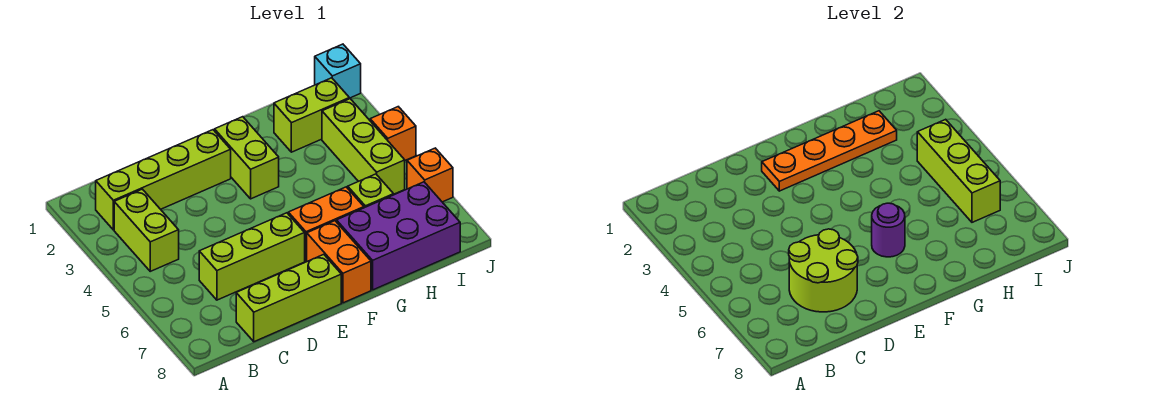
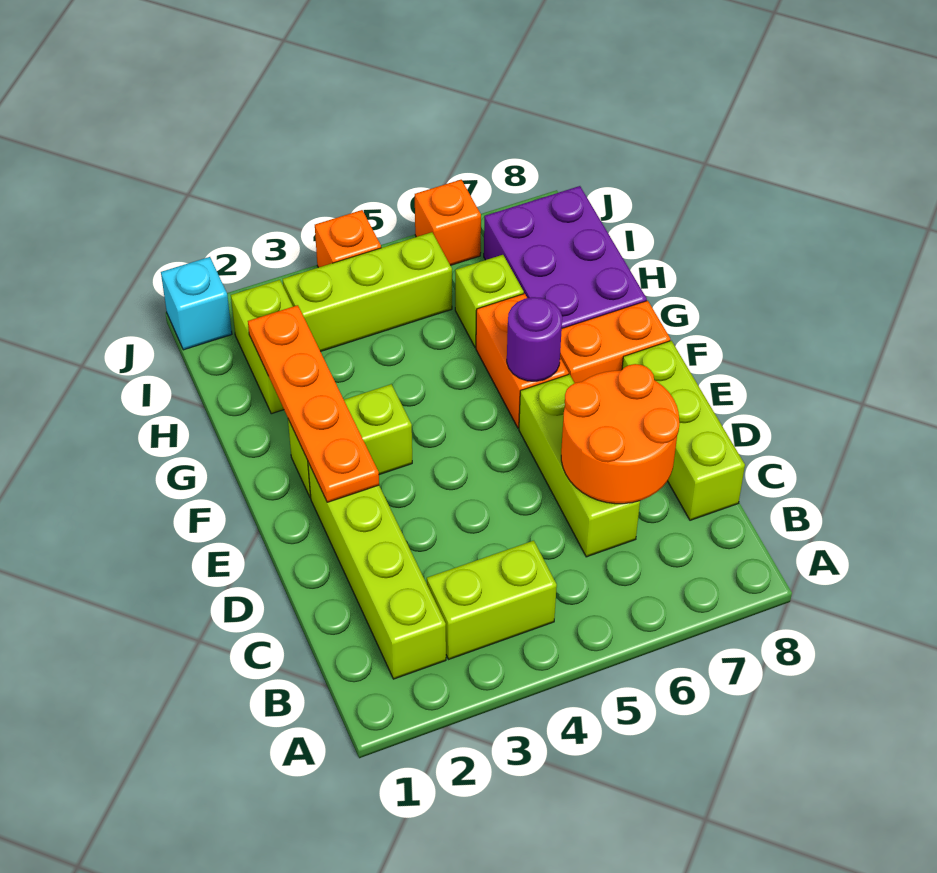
lime 2x2 round brick [789,229,858,312] -> orange 2x2 round brick [561,364,679,504]
lime 1x3 brick [917,119,1000,222] -> none

